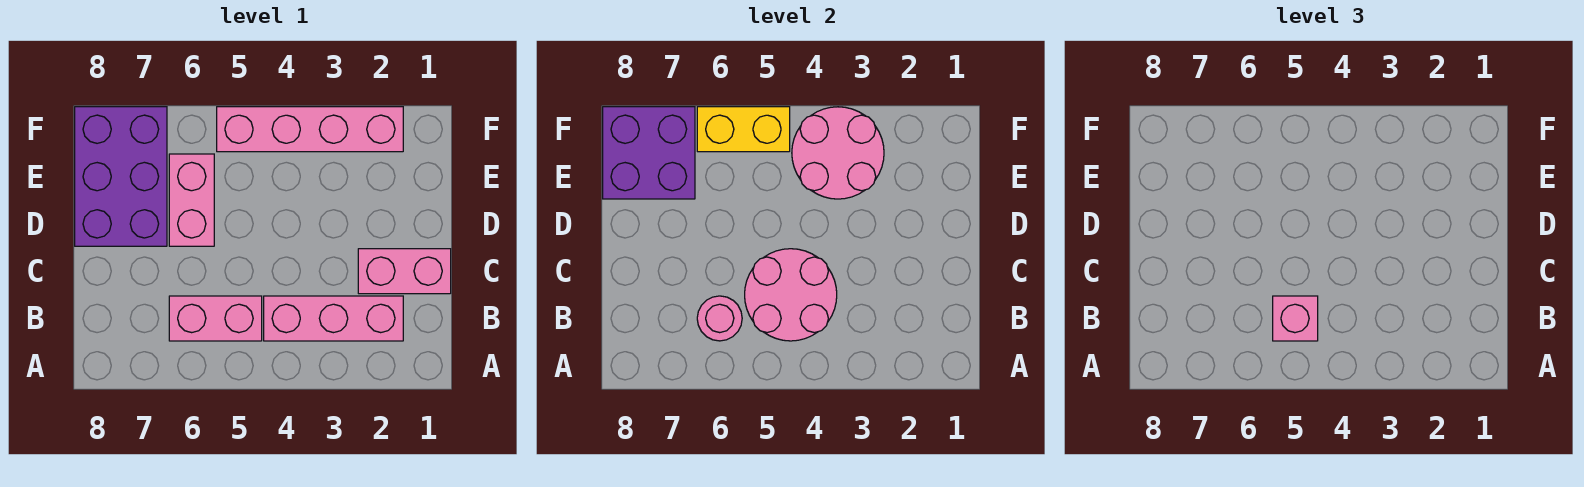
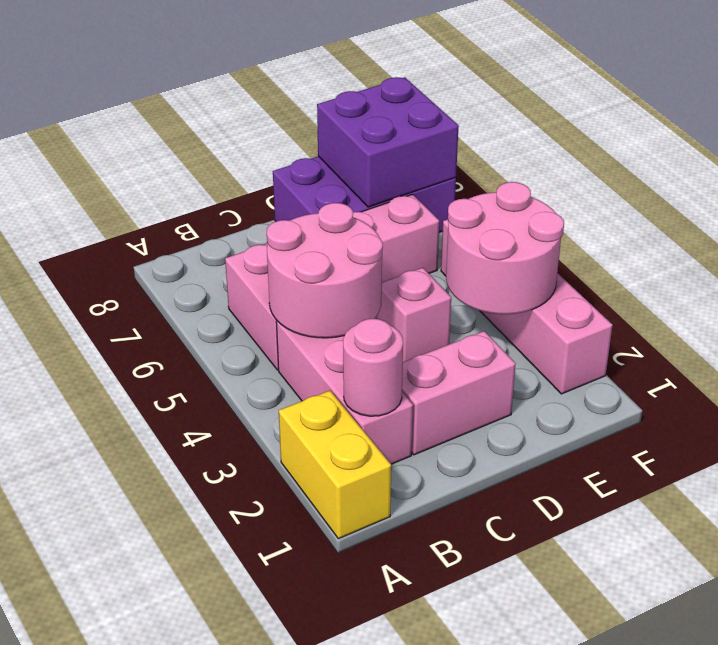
pink 1x1 brick [1273,296,1318,341] -> pink 1x1 brick moved to [377,268,451,362]
pink 1x1 round brick [697,296,742,341] -> pink 1x1 round brick moved to [343,319,403,416]
pink 1x2 brick [358,249,451,294] -> pink 1x2 brick turned to [402,331,516,455]
yellow 1x2 brick [697,107,790,152] -> yellow 1x2 brick moved to [279,391,391,539]

